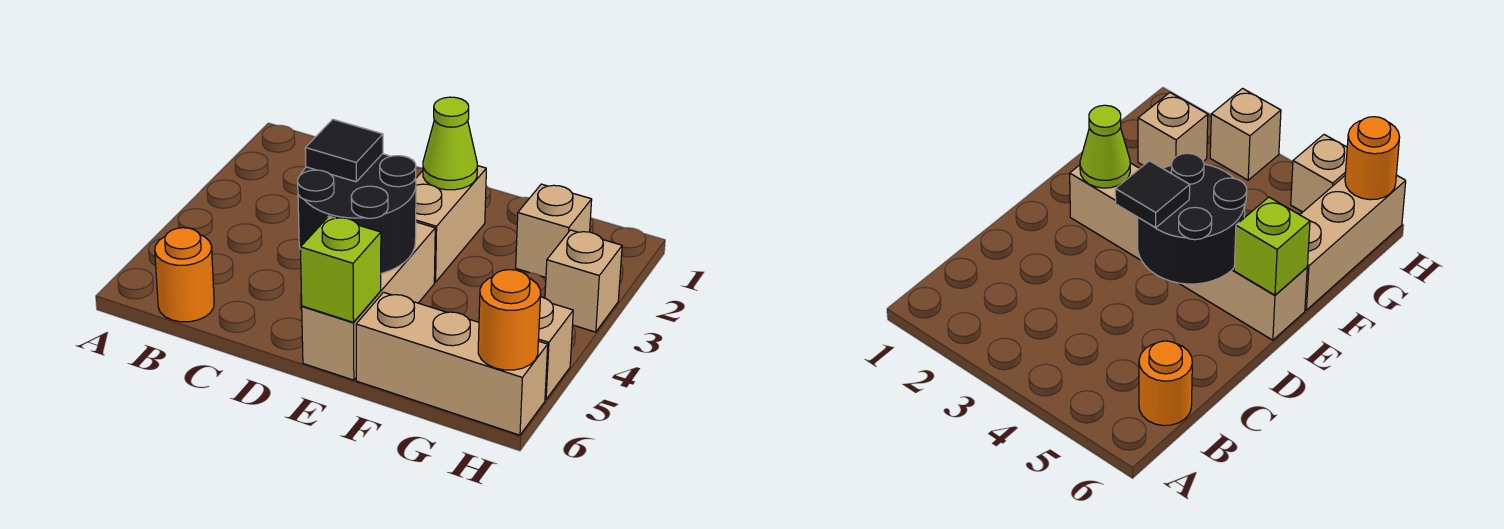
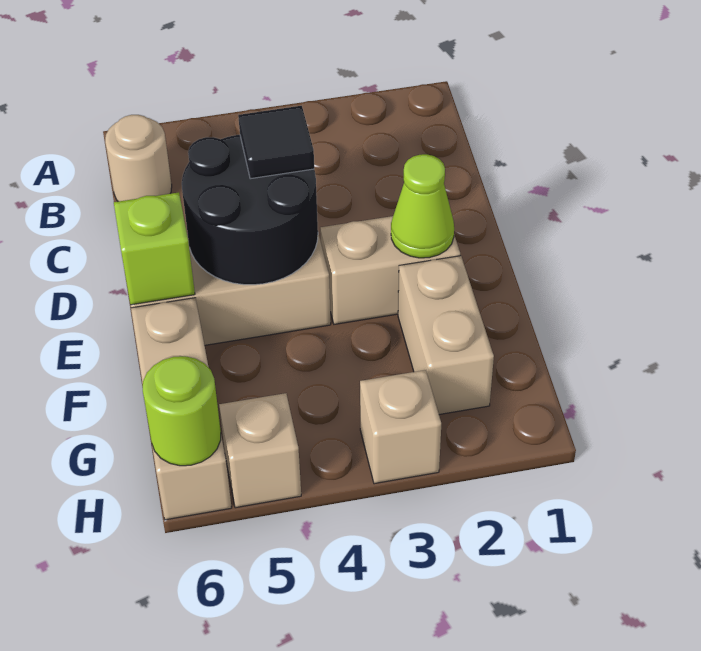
orange 1x1 round brick [155,228,214,322] -> tan 1x1 round brick [105,115,172,202]
tan 1x1 brick [516,184,592,277] -> tan 1x2 brick [398,256,494,415]
orange 1x1 round brick [478,270,541,370] -> lime 1x1 round brick [143,356,221,466]

